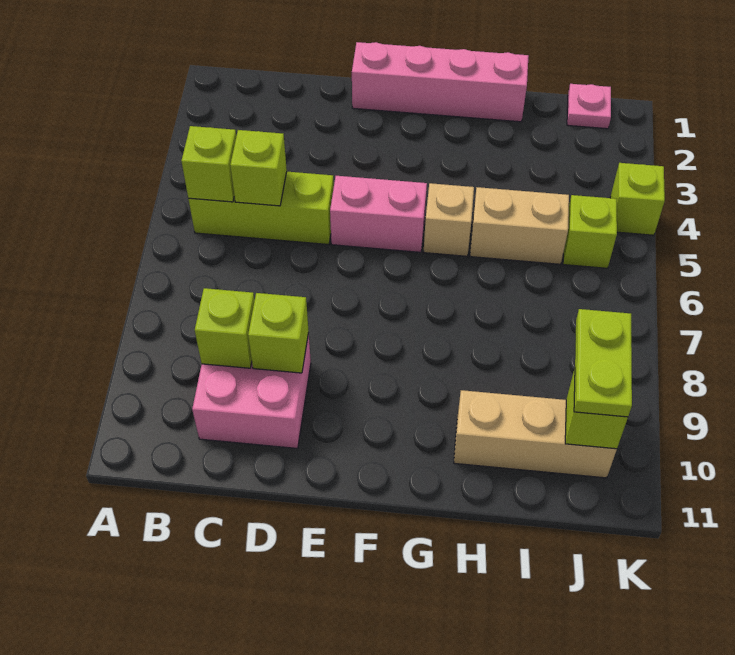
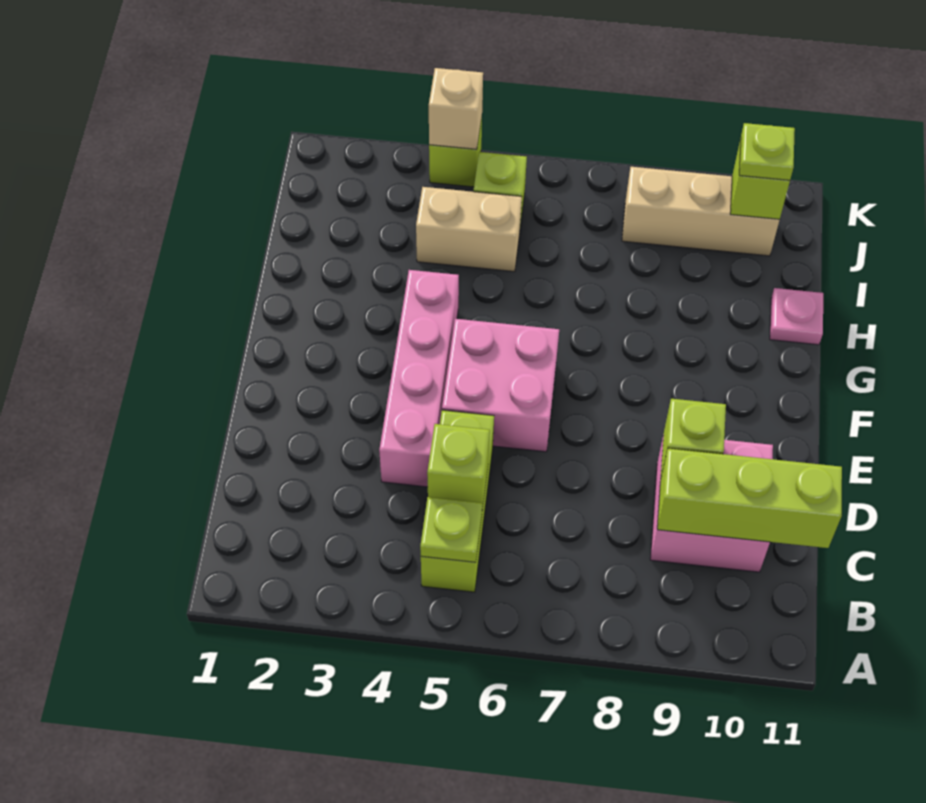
lime 1x1 brick [181,126,236,202] -> lime 1x1 plate [420,497,482,562]
lime 1x1 brick [195,288,255,368] -> lime 1x3 brick [657,448,842,548]
pink 1x4 brick [352,42,529,122] -> pink 1x4 brick moved to [379,270,459,487]
pink 1x2 brick [330,176,427,252] -> pink 2x2 brick [442,319,559,452]
tan 1x1 brick [424,183,474,256] -> tan 1x1 brick moved to [429,68,483,149]
tan 1x2 brick [470,187,569,264] -> tan 1x2 brick turned to [416,187,522,272]
tan 1x3 brick [454,390,617,478] -> tan 1x3 brick turned to [622,167,779,256]
pink 1x1 plate [567,84,611,129] -> pink 1x1 plate moved to [770,288,823,345]
lime 1x2 plate [574,309,632,417] -> lime 1x1 plate [739,123,795,180]

